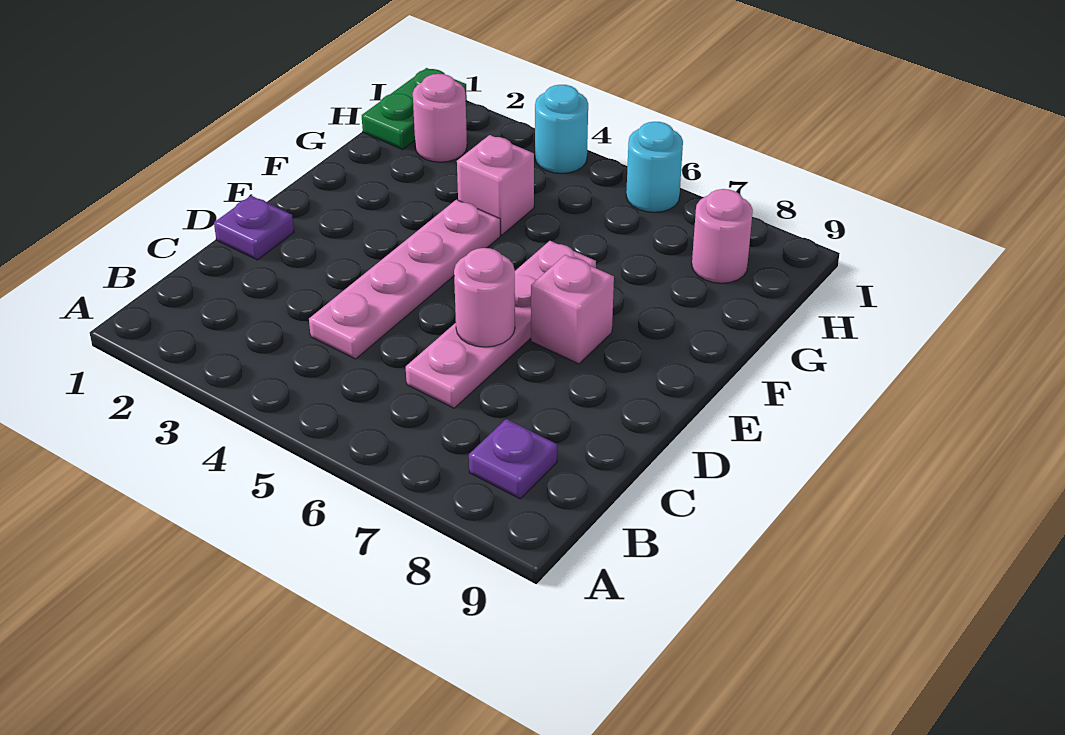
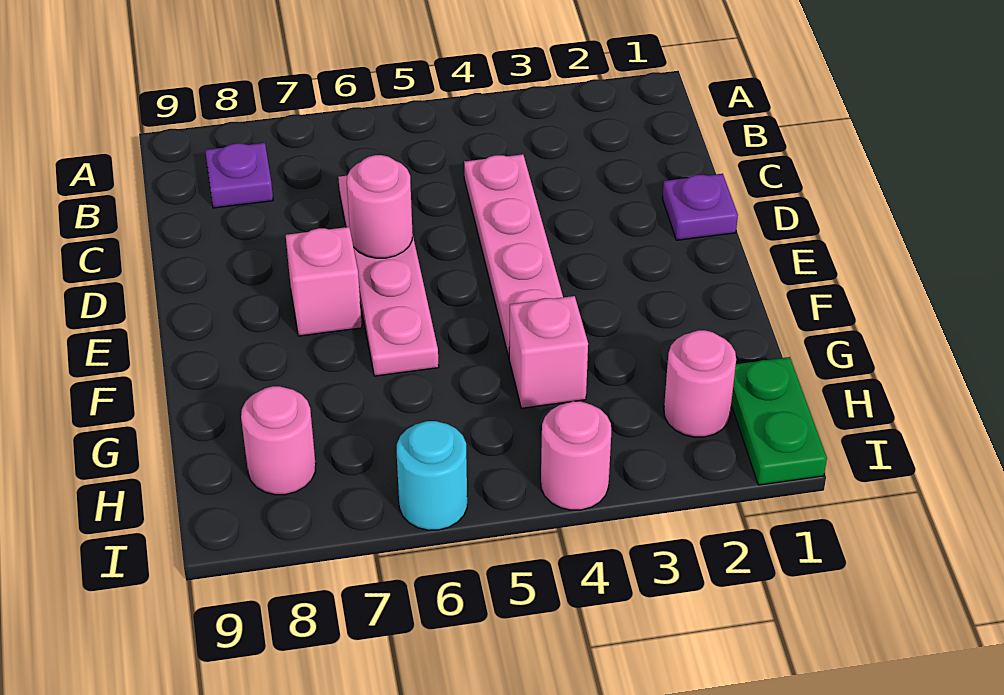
cyan 1x1 round brick [535,85,588,173] -> pink 1x1 round brick [541,401,611,510]

